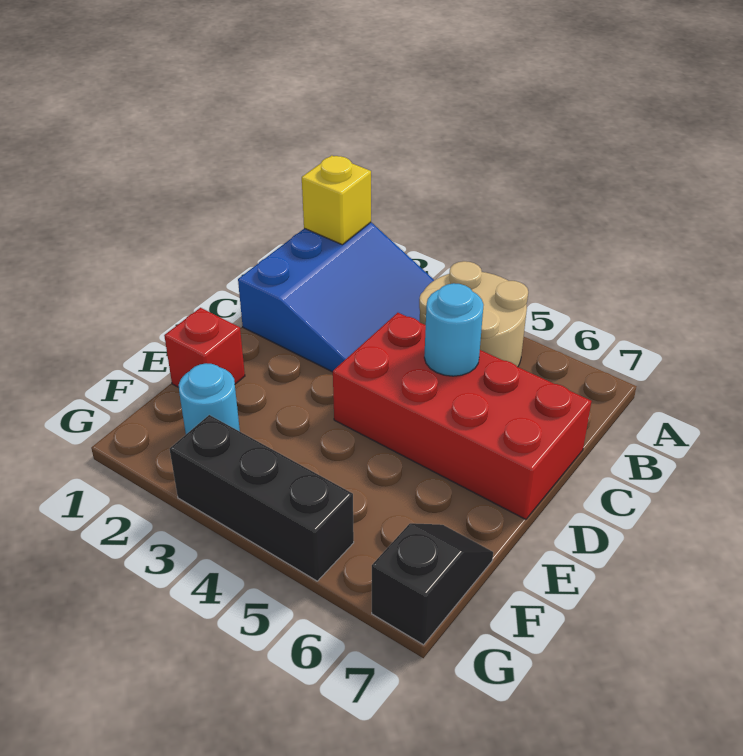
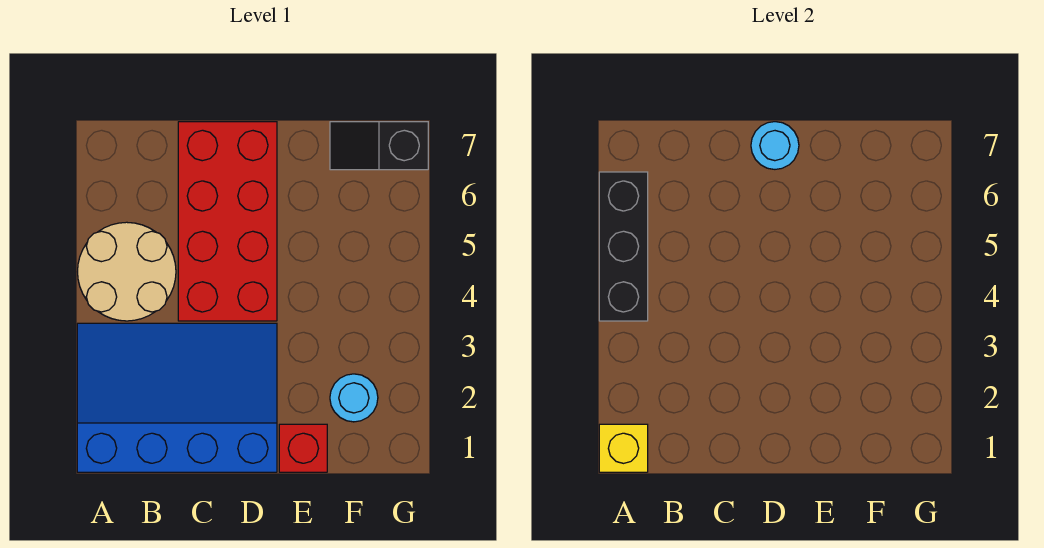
blue 3x3 slope [238,222,434,372] -> blue 3x4 slope [77,323,277,472]
cyan 1x1 round brick [424,283,484,376] -> cyan 1x1 round brick moved to [751,122,799,169]
black 1x3 brick [170,415,354,581] -> black 1x3 brick moved to [599,172,648,321]

